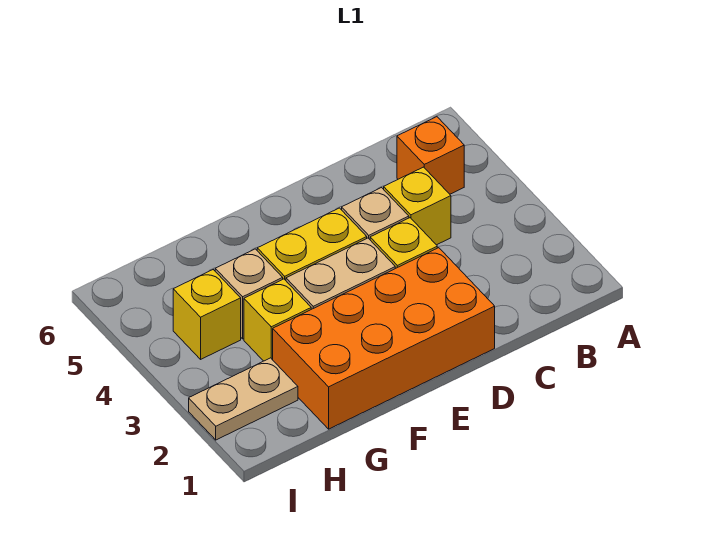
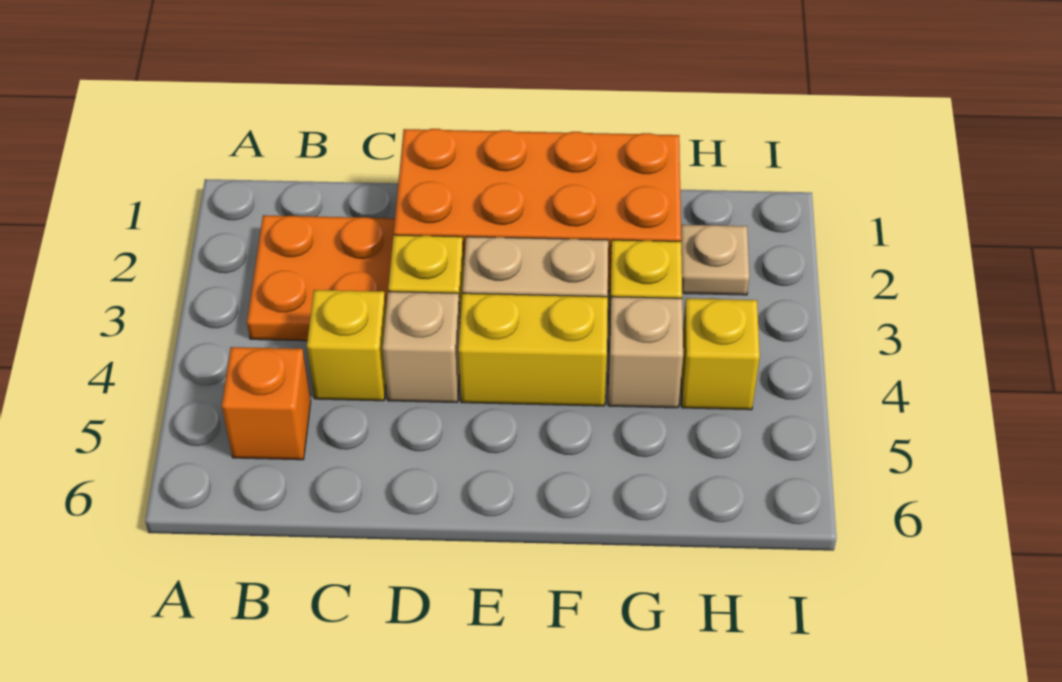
none -> orange 2x2 plate [247,215,395,341]
tan 1x2 plate [189,358,298,440] -> tan 1x1 plate [681,225,749,295]

